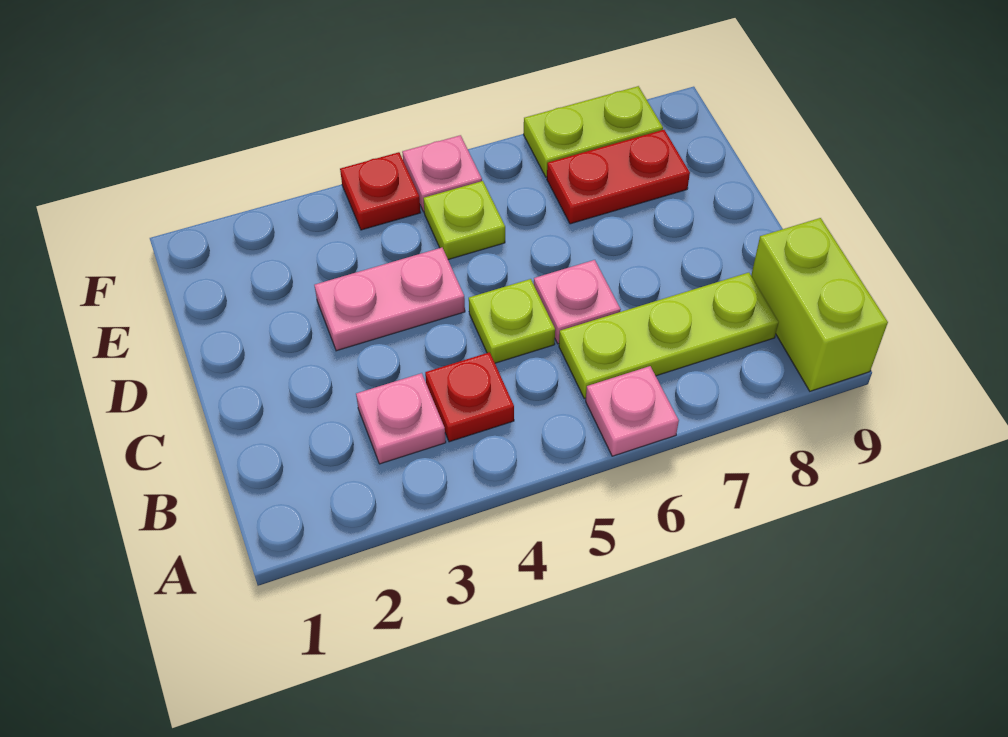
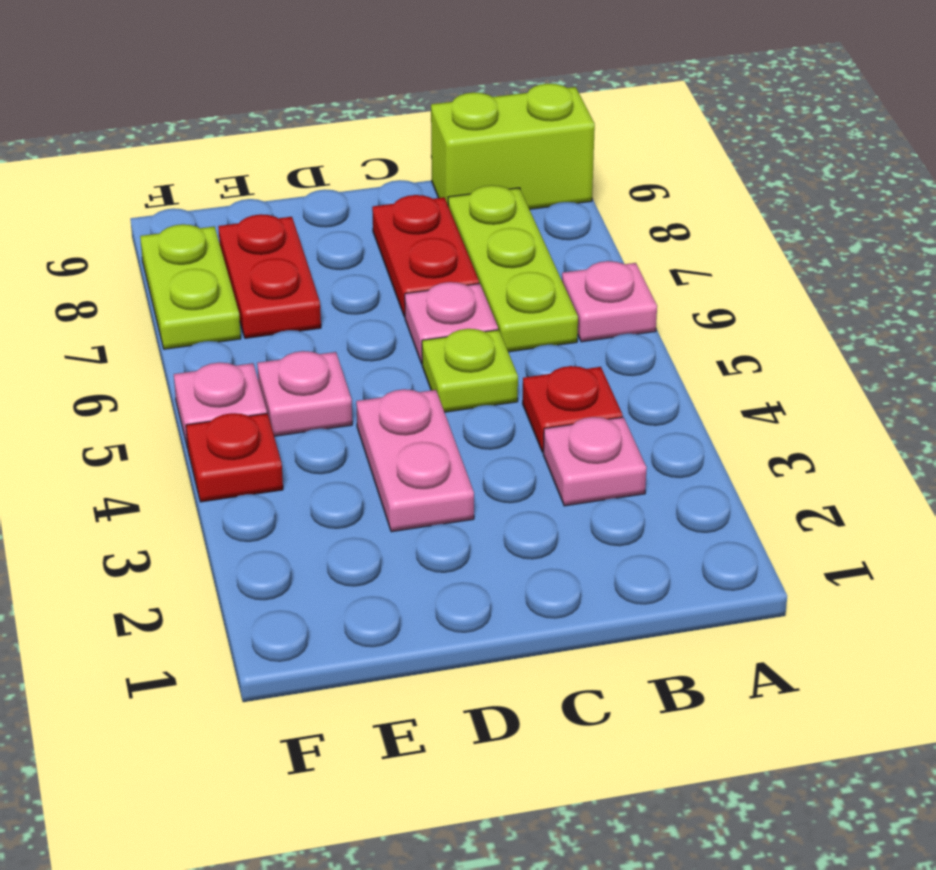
none -> red 1x2 plate [372,195,479,317]
lime 1x1 plate [423,181,505,260] -> pink 1x1 plate [257,351,352,436]

